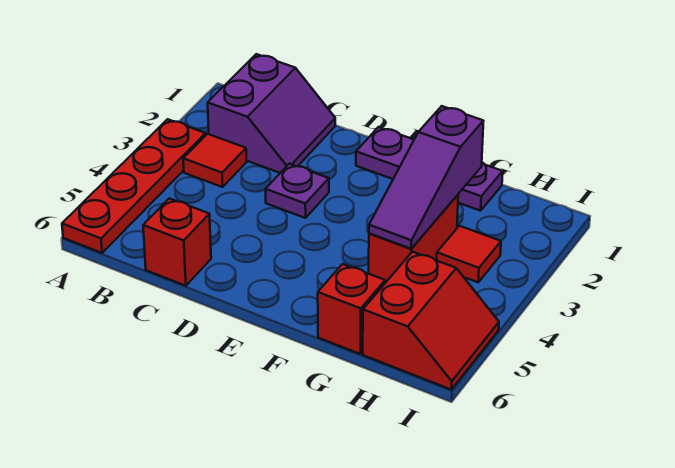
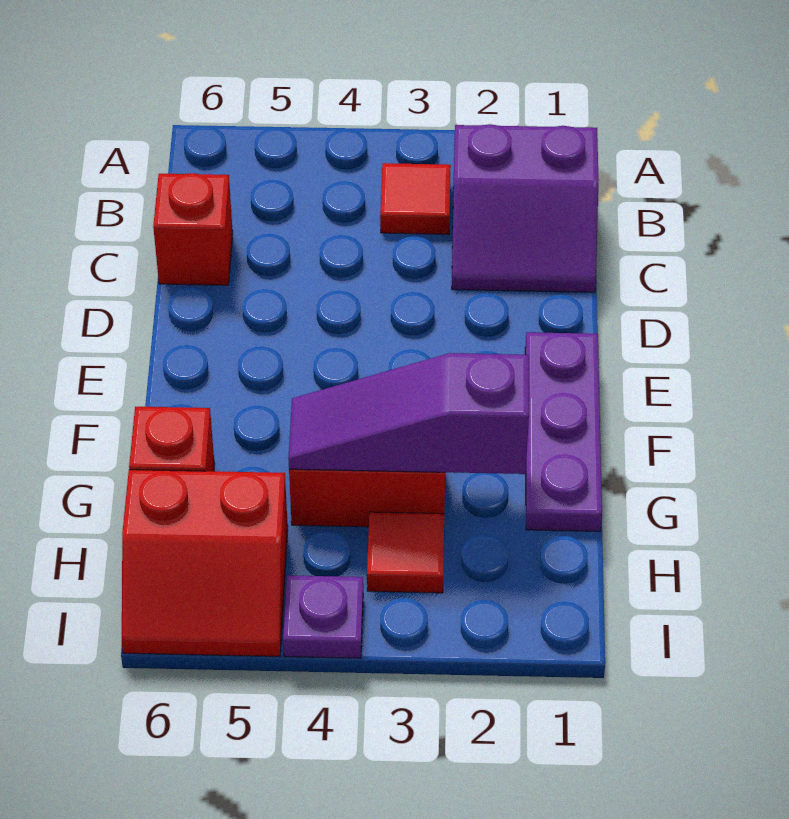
red 1x4 plate [62,119,206,253] -> none
purple 1x1 plate [266,164,329,218] -> purple 1x1 plate moved to [283,575,363,658]

